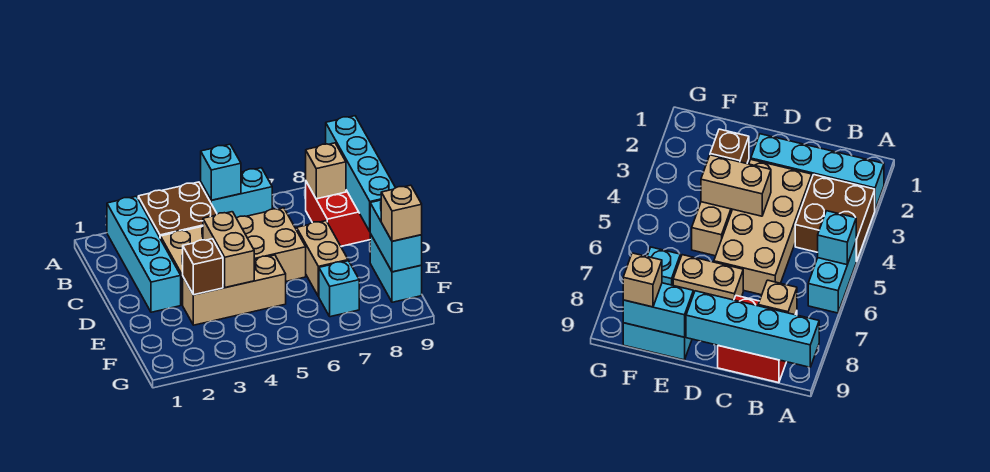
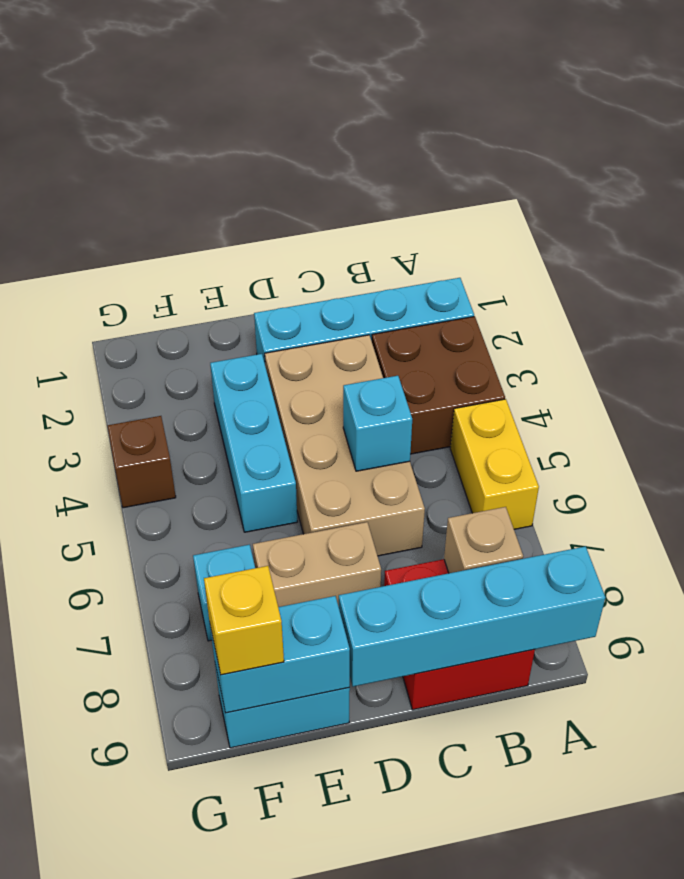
cyan 1x2 brick [201,168,272,218] -> yellow 1x2 brick [450,399,539,529]
cyan 1x1 brick [201,144,241,200] -> cyan 1x1 brick moved to [343,376,412,471]
tan 1x2 brick [203,212,254,288] -> none
tan 1x3 brick [183,255,286,325] -> cyan 1x3 brick [210,354,297,532]
brown 1x1 brick [183,239,223,295] -> brown 1x1 brick moved to [108,416,176,508]
tan 1x1 brick [381,185,422,241] -> yellow 1x1 brick [204,566,284,675]

